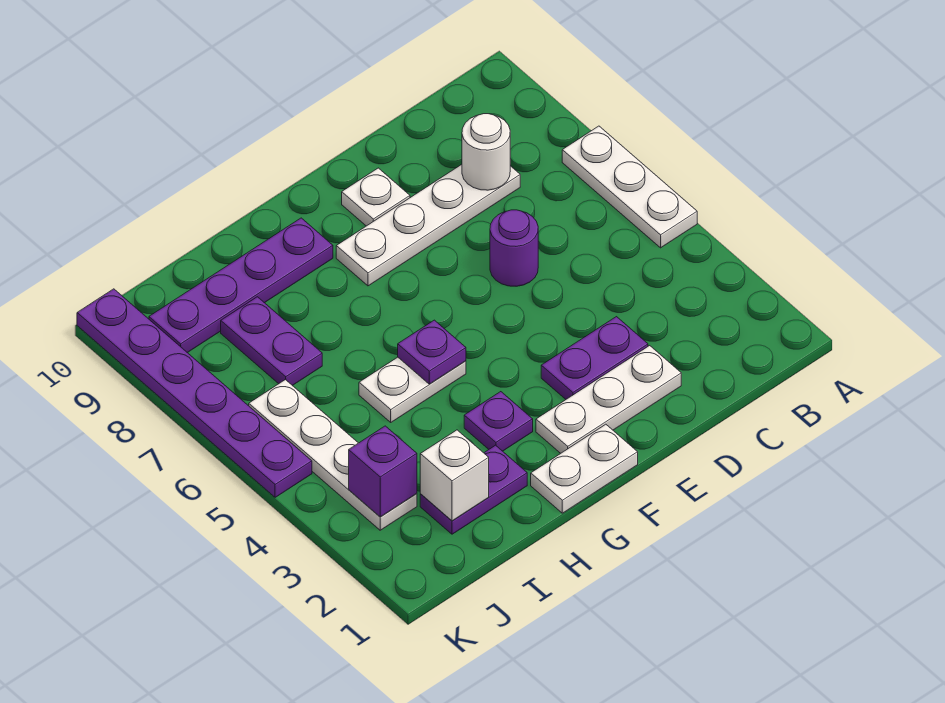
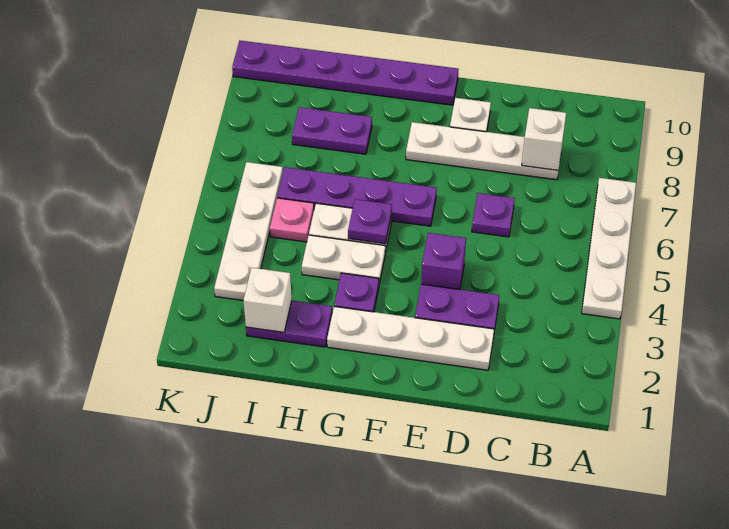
white 1x3 plate [562,126,697,248] -> white 1x4 plate [582,178,636,319]
white 1x1 round brick [462,114,510,190] -> white 1x1 brick [522,108,566,170]
white 1x3 plate [536,346,681,453] -> white 1x4 plate [327,306,494,370]
purple 1x1 round brick [490,210,538,286] -> purple 1x1 plate [472,193,515,237]
white 1x2 plate [531,424,638,513] -> white 1x2 plate moved to [302,235,385,284]
purple 1x4 plate [149,218,333,353] -> purple 1x4 plate moved to [277,167,437,226]
none -> pink 1x1 plate [270,198,314,242]
purple 1x2 plate [221,297,322,386] -> purple 1x2 plate turned to [292,107,372,154]
purple 1x1 brick [349,426,417,517] -> purple 1x1 brick moved to [421,233,466,290]
purple 1x6 plate [77,289,312,497] -> purple 1x6 plate turned to [232,41,459,105]

